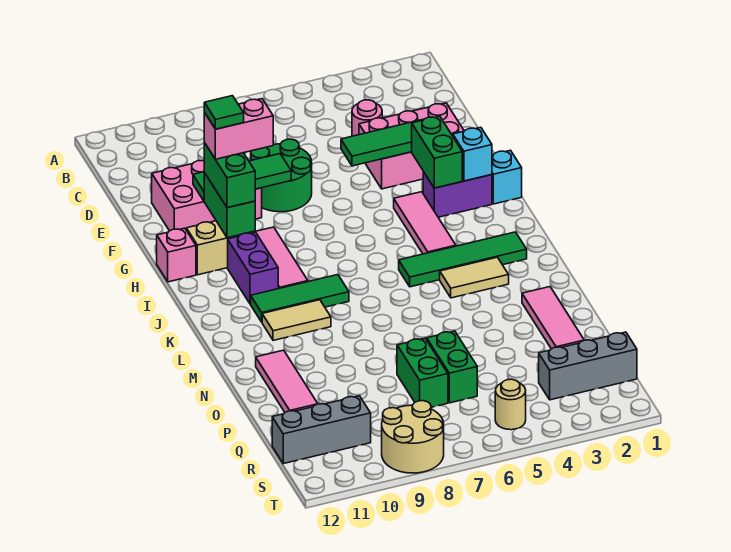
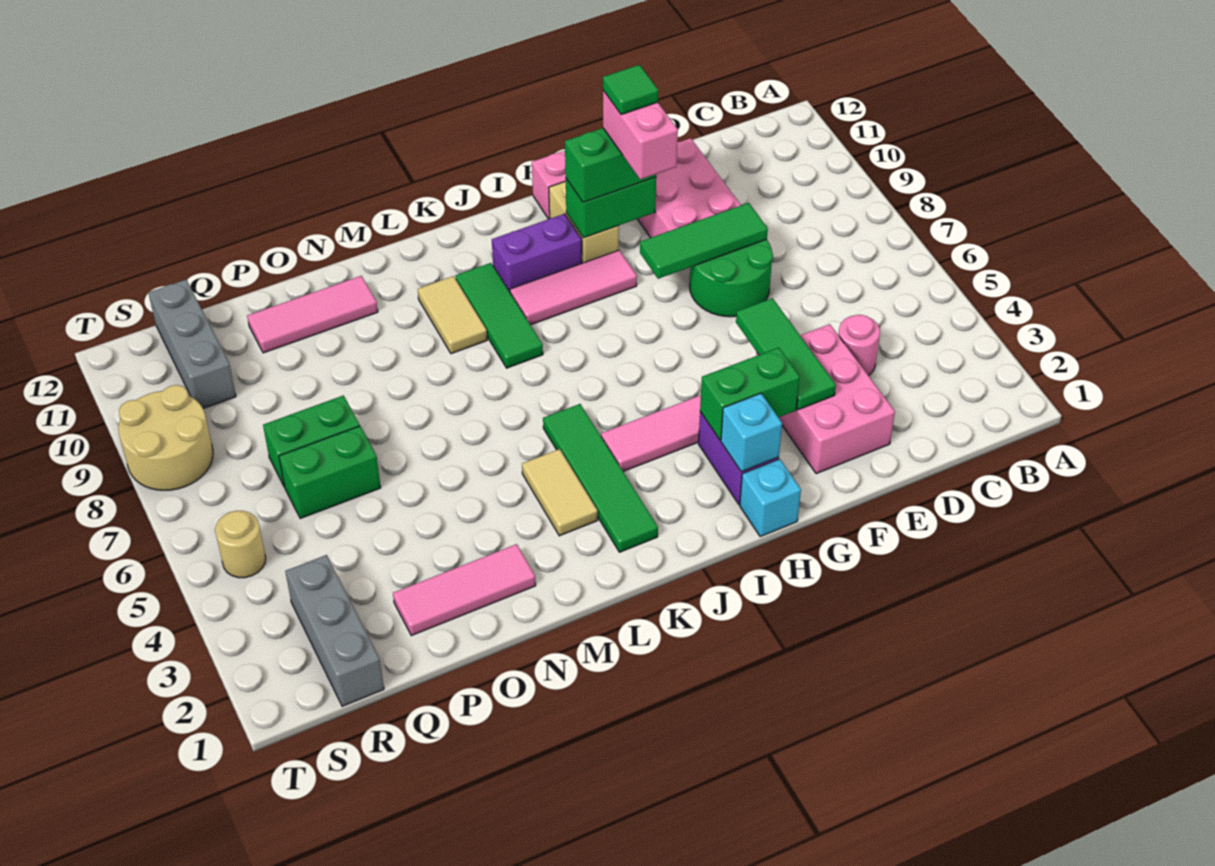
green 1x3 tile [193,154,291,201] -> green 1x3 tile turned to [640,203,768,279]

